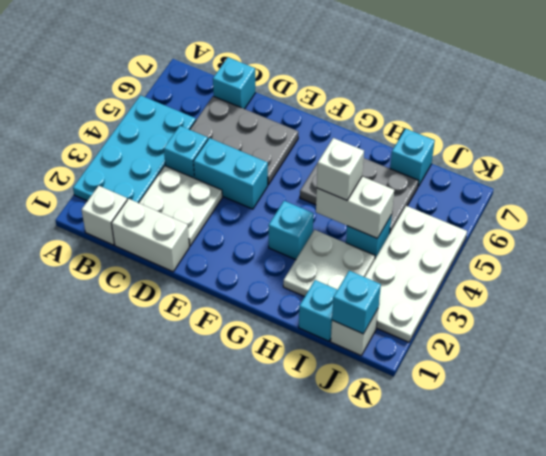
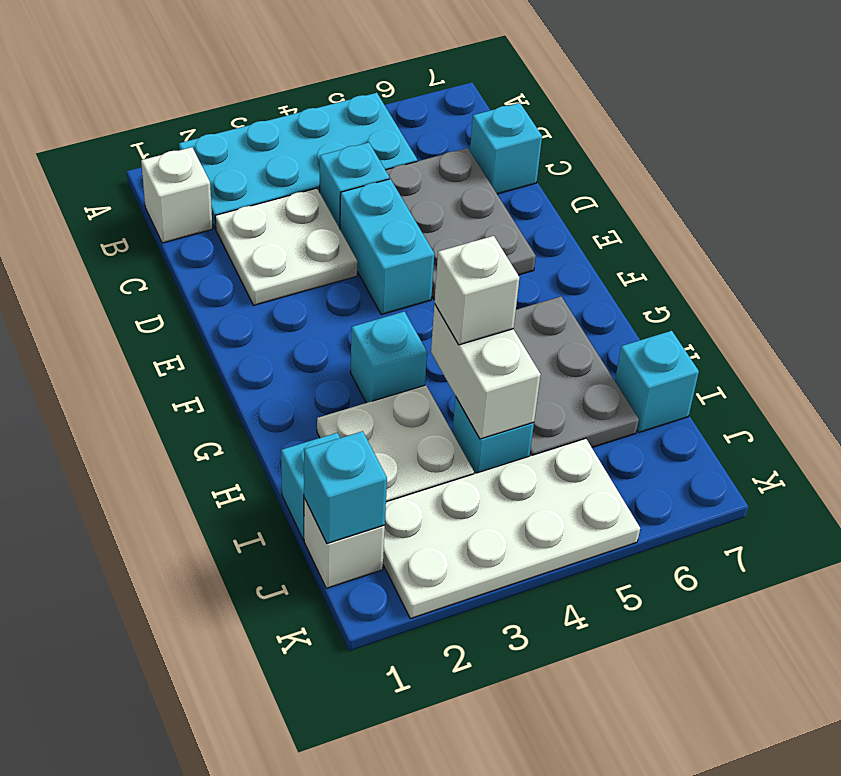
white 1x2 brick [112,199,189,272] -> none

